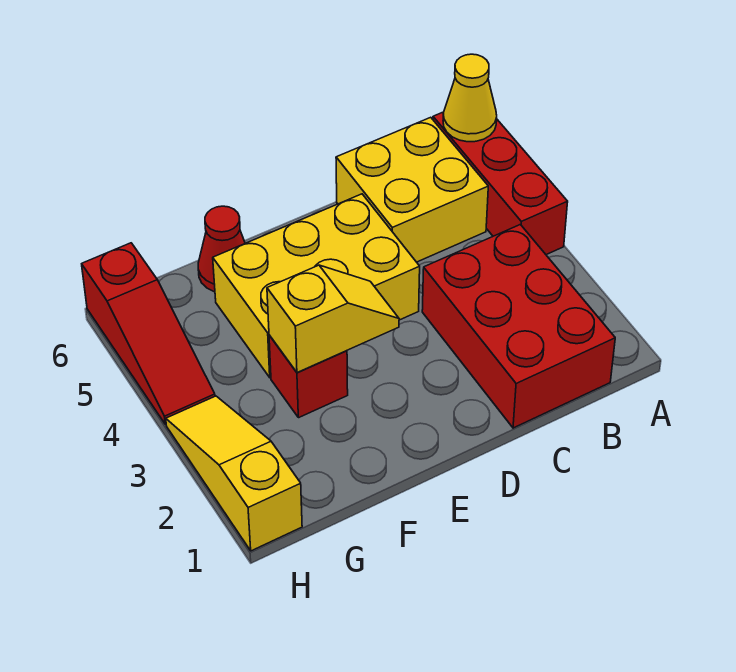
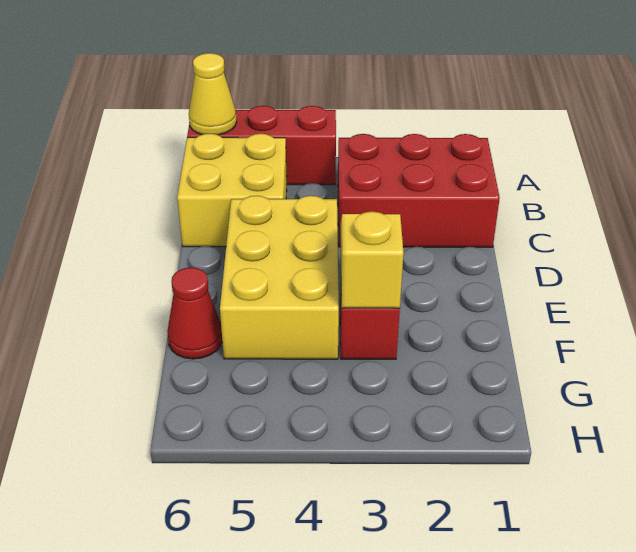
yellow 1x3 slope [166,396,302,551] -> none
red 1x3 slope [82,243,215,424] -> none

